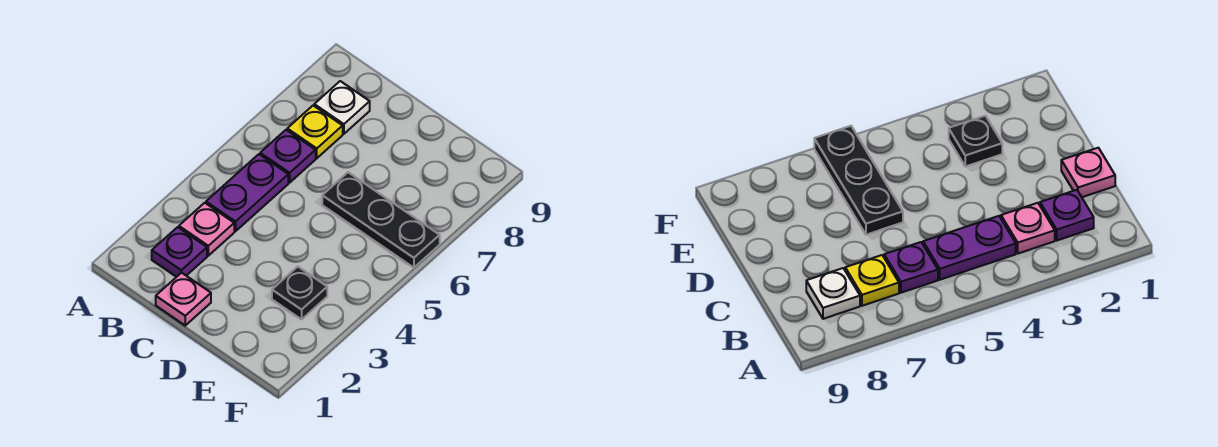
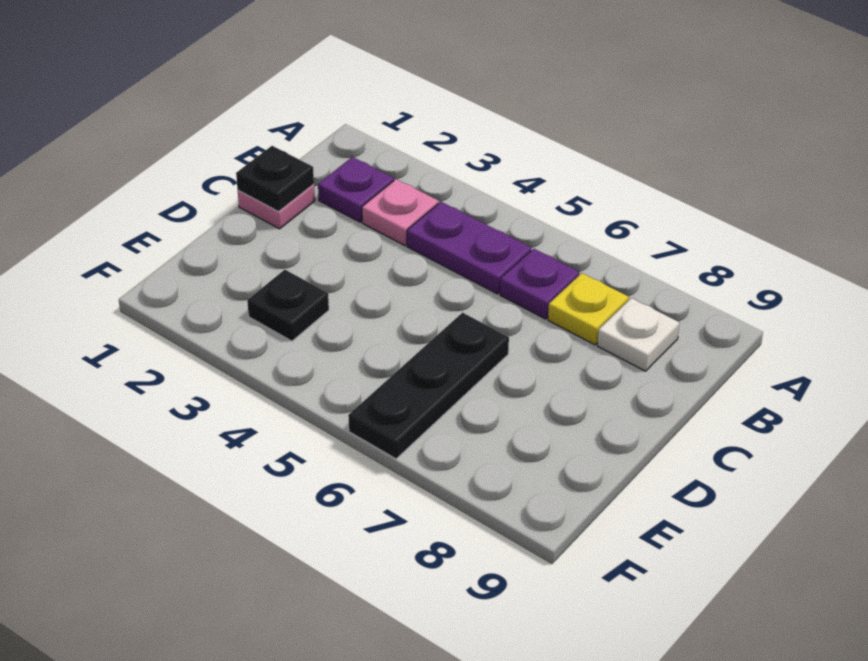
none -> black 1x1 plate [236,146,314,211]

